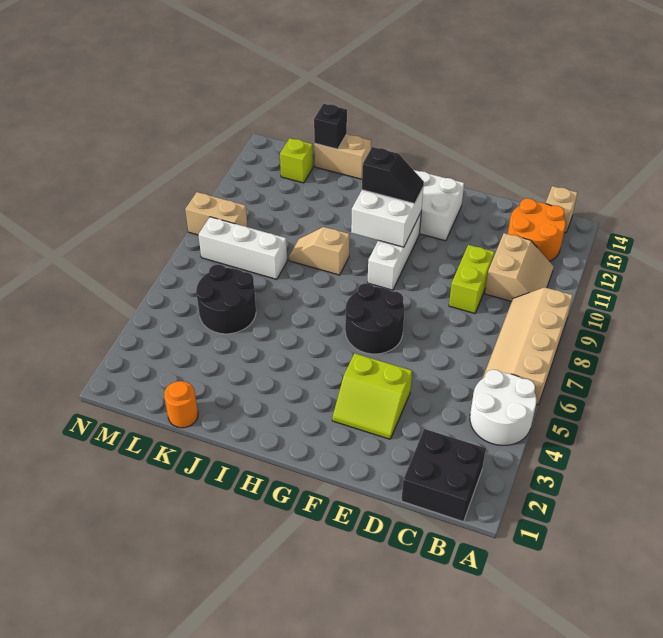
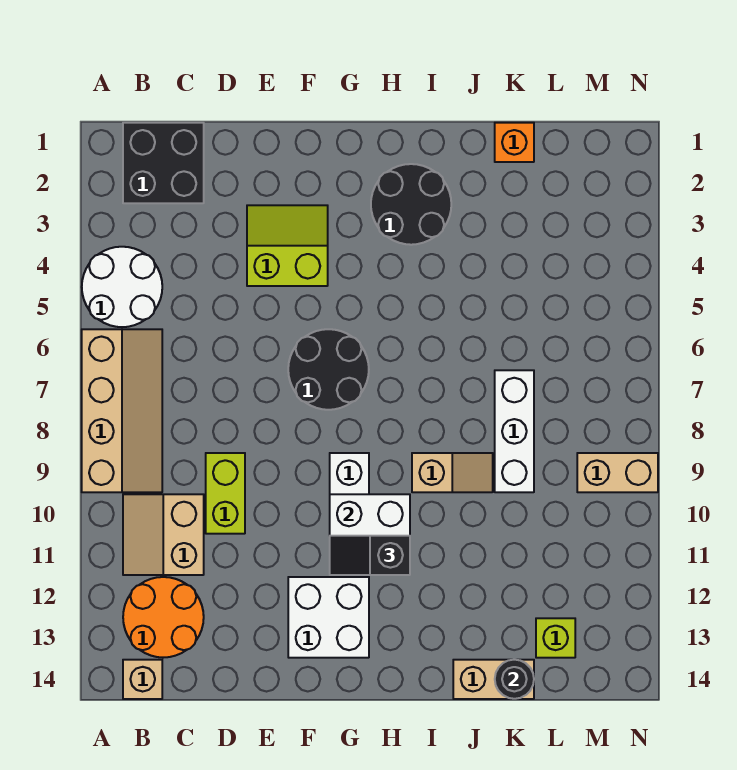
orange 1x1 round brick [164,381,198,428] -> orange 1x1 brick [495,123,534,162]
black 2x2 round brick [196,264,256,334] -> black 2x2 round brick moved to [371,164,451,245]
white 1x3 brick [198,217,287,279] -> white 1x3 brick turned to [495,370,534,492]
black 1x1 brick [314,104,347,149] -> black 1x1 round brick [495,660,534,699]

